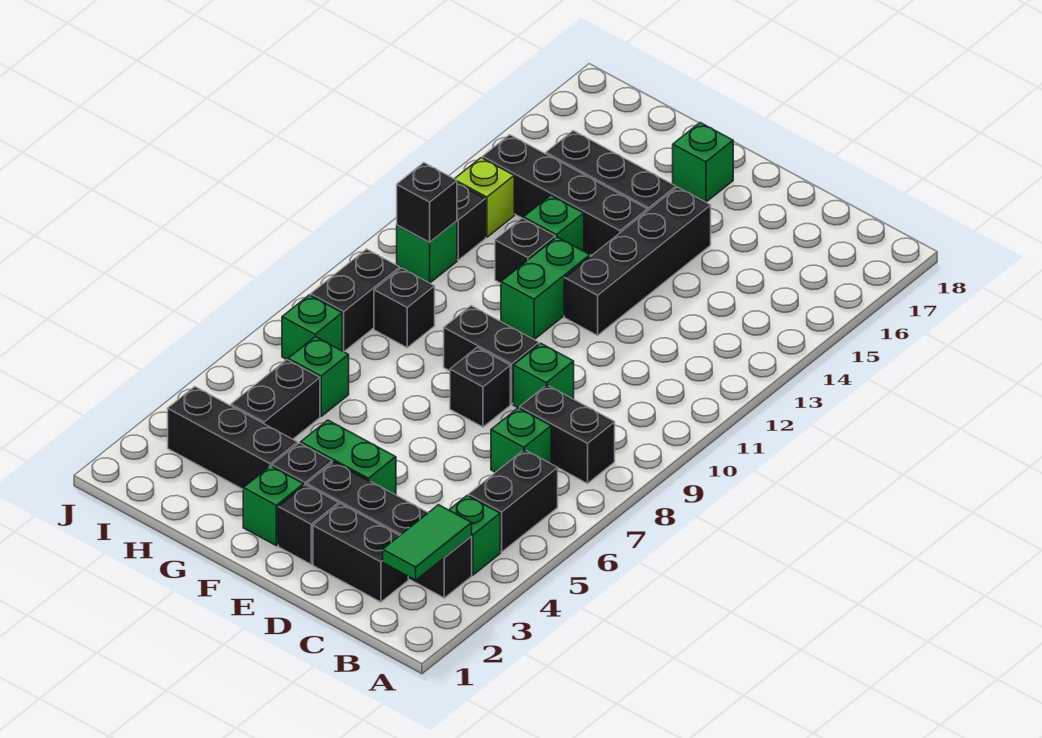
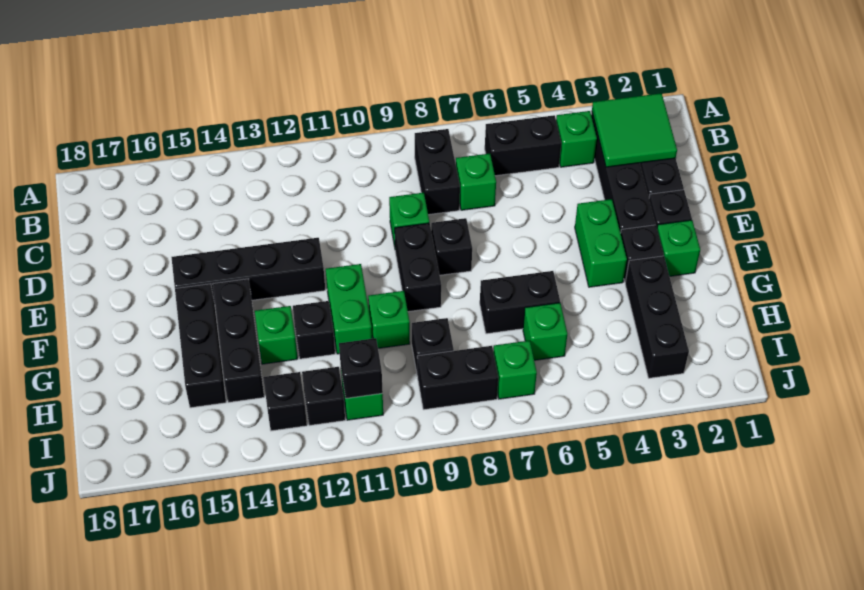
green 1x2 tile [383,505,472,580] -> green 2x2 tile [592,93,677,167]
green 1x2 brick [501,237,590,340] -> green 1x2 brick turned to [326,264,372,354]
black 1x4 brick [482,135,647,256] -> black 1x3 brick [213,279,264,402]
green 1x1 brick [673,123,733,202] -> green 1x1 brick moved to [368,291,410,348]
black 1x2 brick [231,360,320,439] -> black 1x2 brick moved to [480,271,560,334]
lime 1x1 brick [455,158,514,237] -> black 1x1 brick [263,372,307,431]

